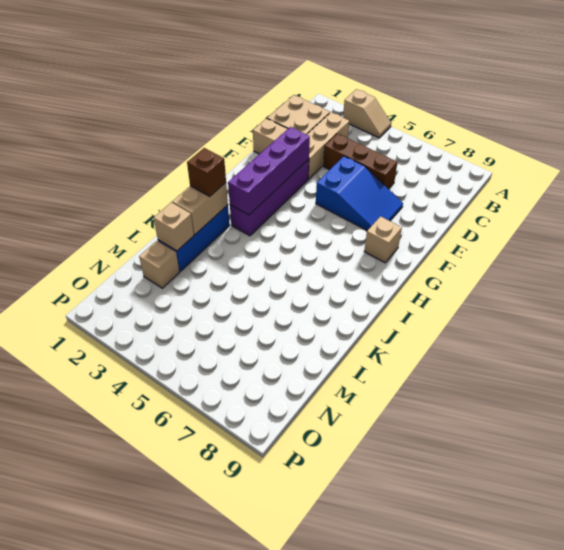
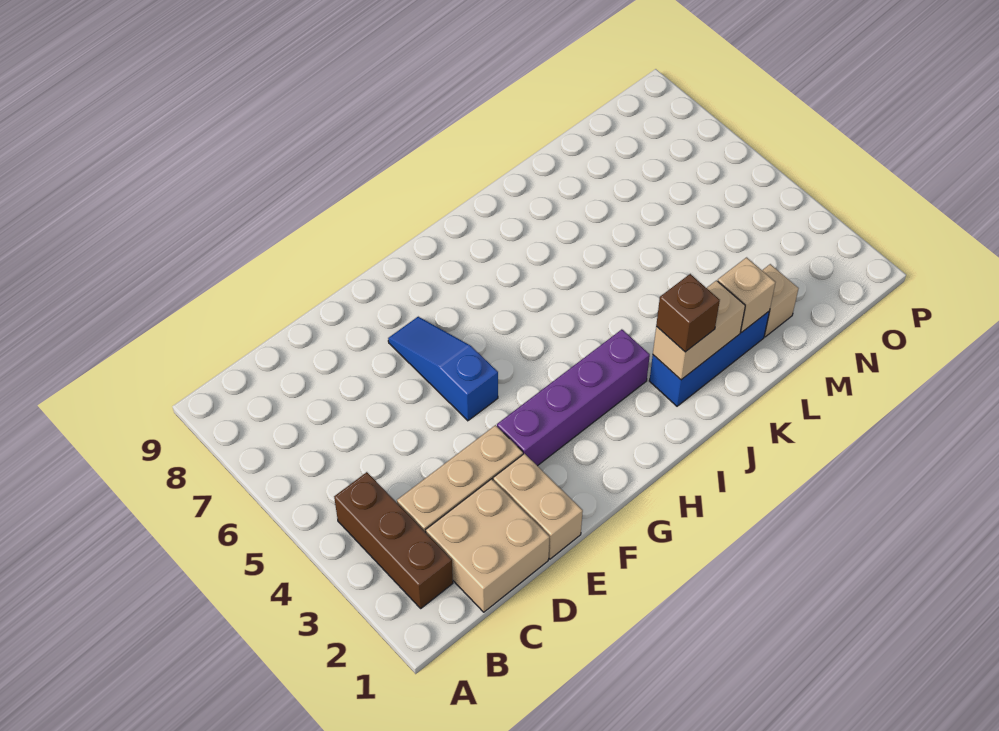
tan 1x2 slope [343,89,391,138] -> none
brown 1x3 brick [323,134,398,189] -> brown 1x3 brick moved to [334,472,453,608]
blue 2x3 slope [316,156,403,231] -> blue 1x3 slope [388,317,498,421]
purple 1x4 brick [228,127,310,215] -> none
tan 1x1 brick [364,216,402,263] -> none

